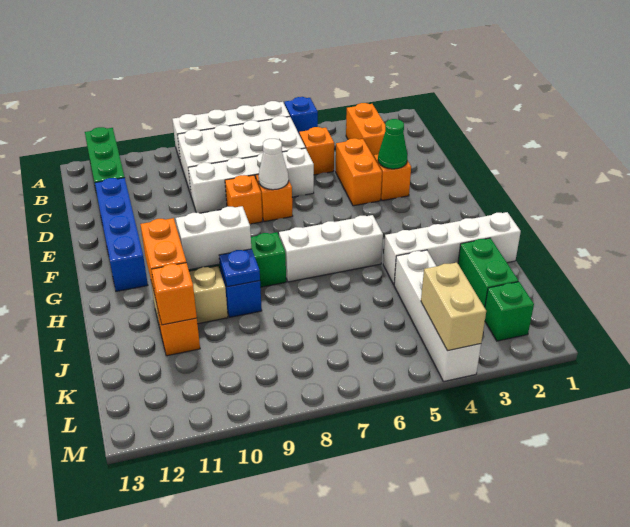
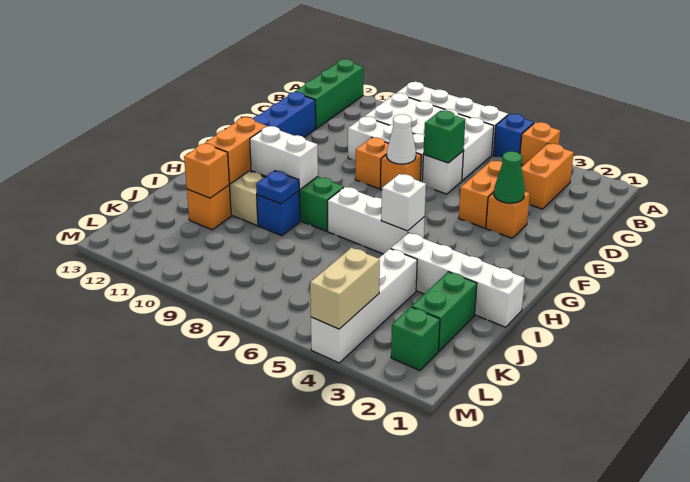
orange 1x1 brick [299,127,334,175] -> orange 1x1 brick moved to [520,122,560,166]
none -> green 1x1 brick [424,111,465,163]
none -> white 1x1 brick [381,174,426,231]

